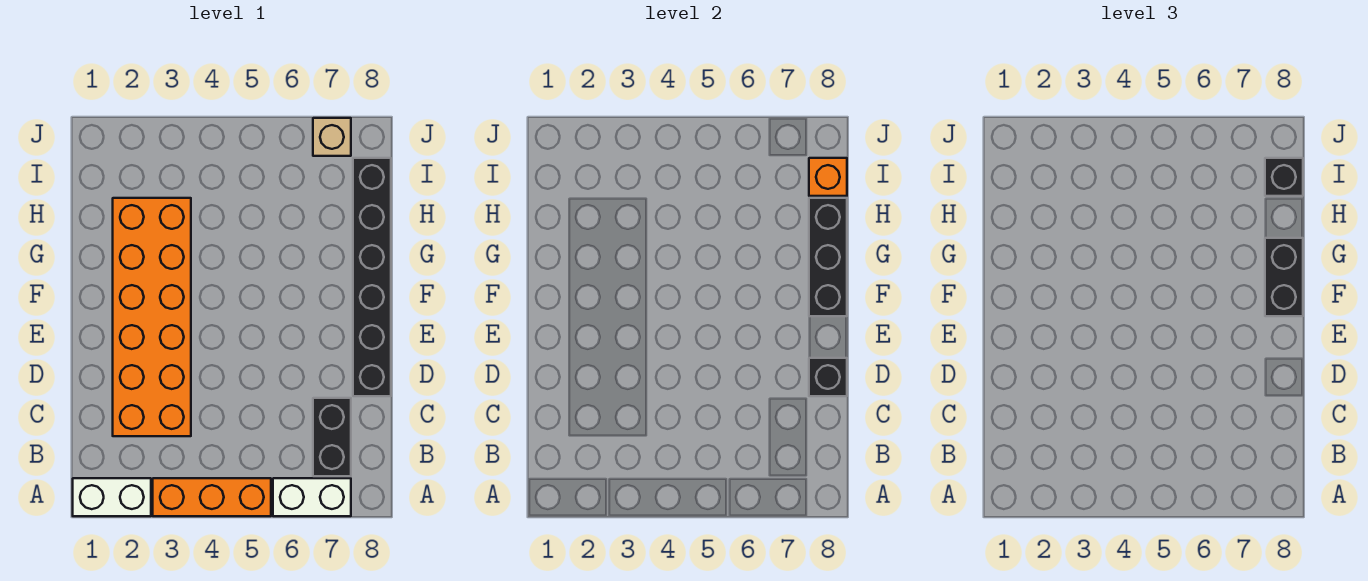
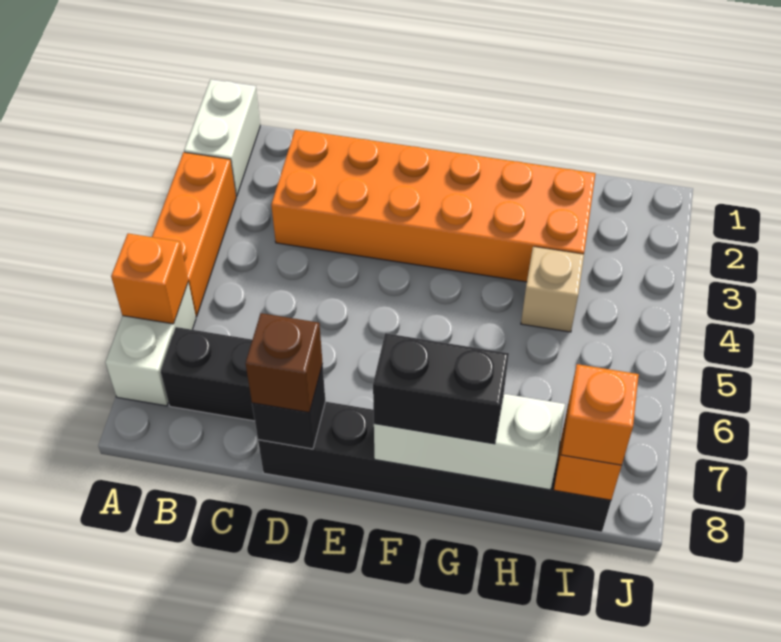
none -> orange 1x1 brick [111,233,188,324]
none -> brown 1x1 brick [245,313,323,413]
black 1x3 brick [809,198,847,316] -> white 1x3 brick [374,394,565,490]
black 1x1 brick [1265,158,1303,196] -> orange 1x1 brick [561,364,639,465]
tan 1x1 brick [313,118,351,156] -> tan 1x1 brick moved to [521,247,584,332]

